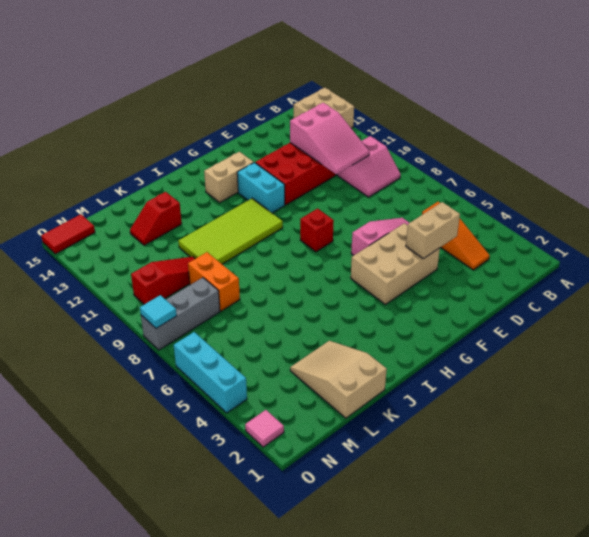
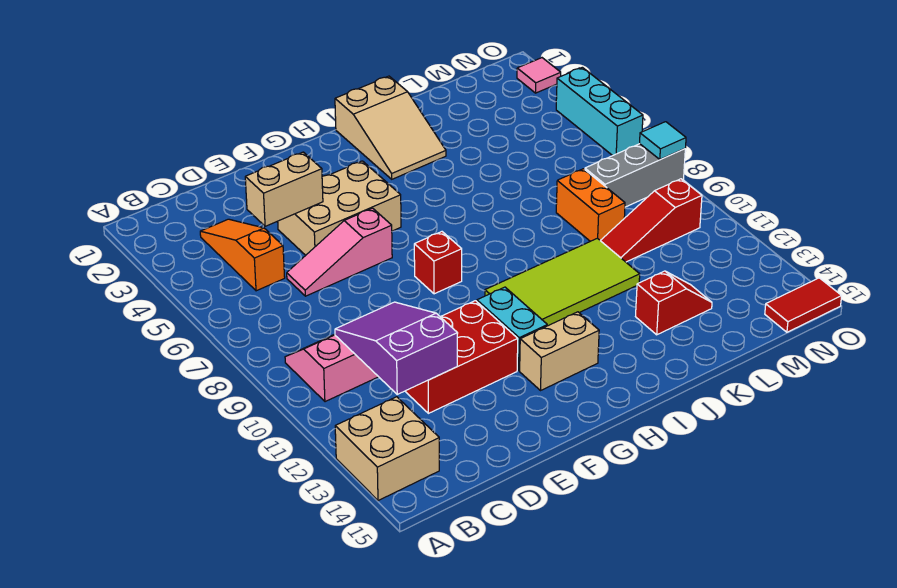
pink 2x3 slope [290,103,369,174] -> purple 2x3 slope [335,302,458,394]
tan 2x3 slope [290,341,387,418] -> tan 2x3 slope moved to [335,76,446,179]

